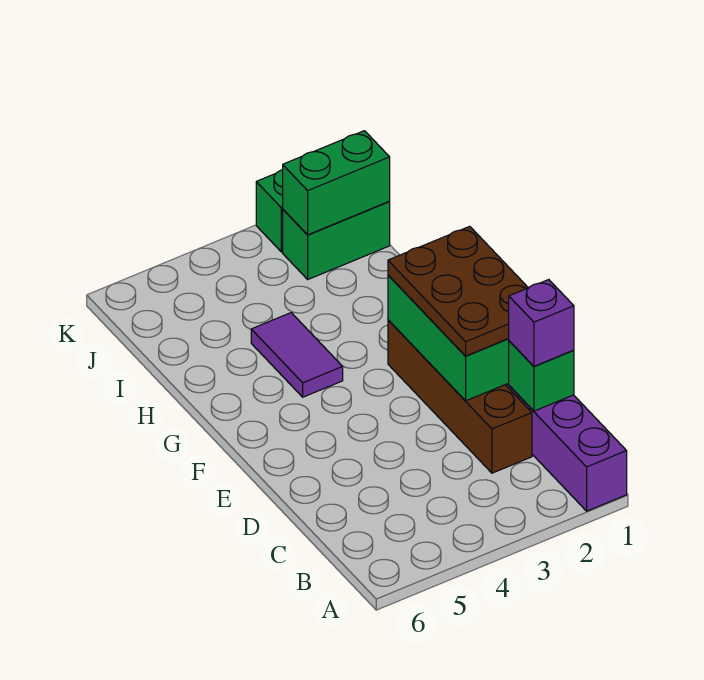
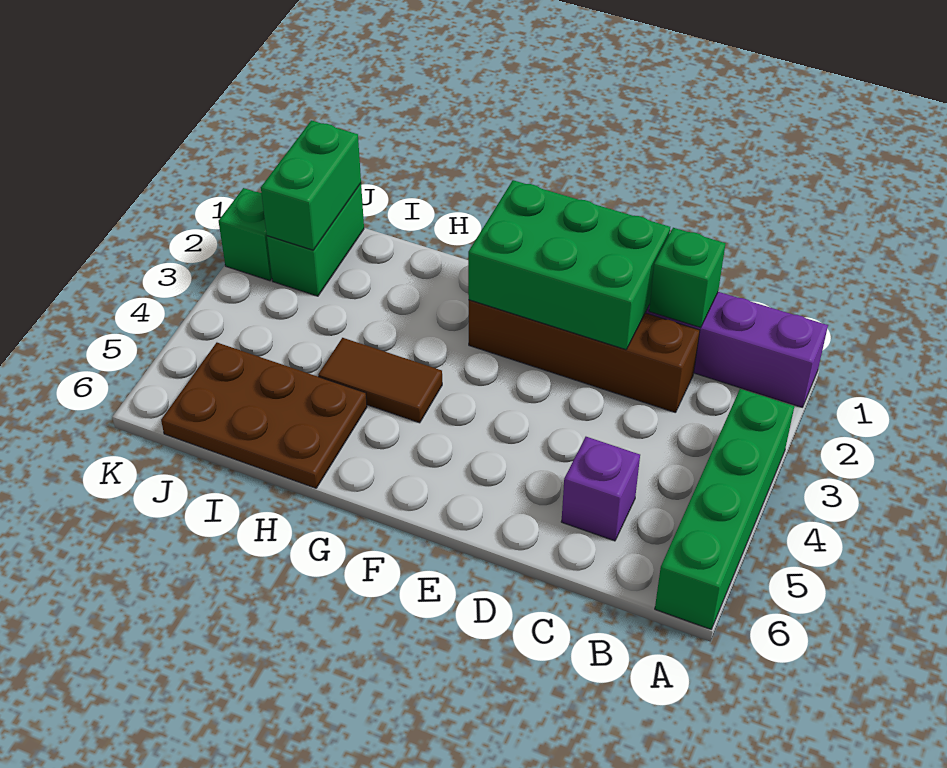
none -> green 1x4 brick [655,389,794,629]
purple 1x1 brick [509,280,574,366] -> purple 1x1 brick moved to [561,437,640,541]
brown 2x3 plate [388,226,528,356] -> brown 2x3 plate moved to [161,343,367,488]
purple 1x2 tile [251,313,343,397] -> brown 1x2 tile [318,338,442,423]

